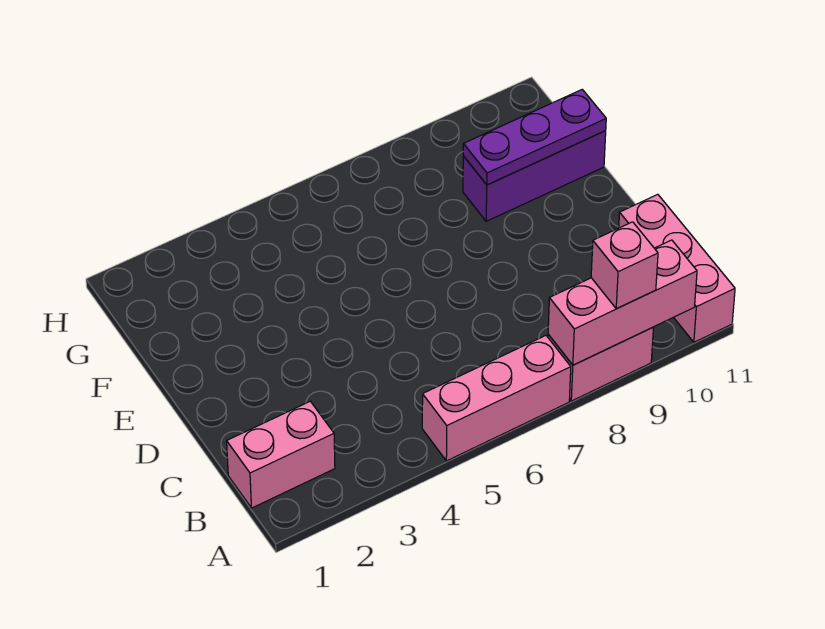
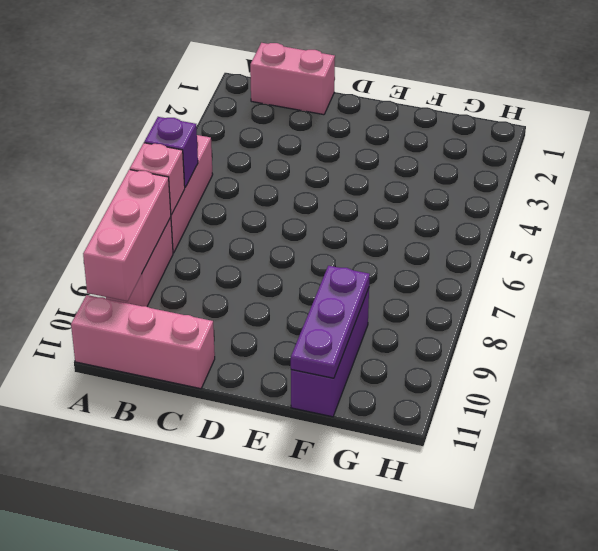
none -> purple 1x1 brick [144,117,198,187]
pink 1x1 brick [591,222,658,309] -> pink 1x1 brick moved to [130,143,185,215]
pink 1x2 brick [227,401,335,508] -> pink 1x2 brick turned to [250,43,335,115]

